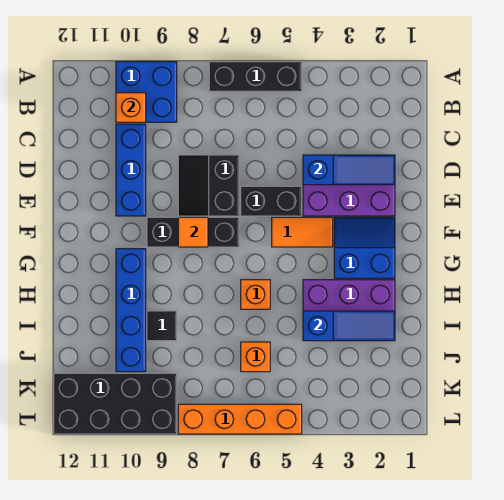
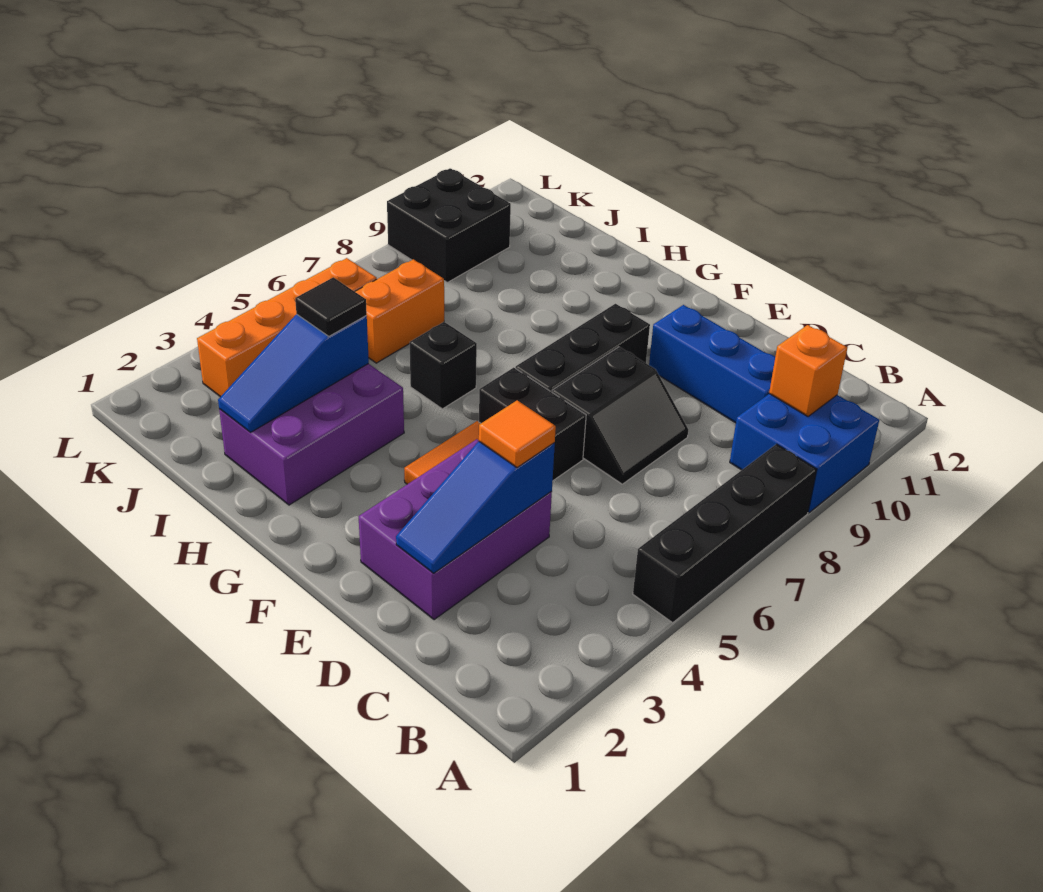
black 1x3 brick [209,62,302,91] -> black 1x4 brick [633,444,817,623]
black 2x2 slope [178,155,239,216] -> black 2x2 slope turned to [552,347,688,484]
black 1x2 brick [241,186,302,216] -> black 1x2 brick turned to [479,368,586,480]
blue 2x2 slope [334,217,395,278] -> none
orange 1x1 tile [178,217,208,247] -> orange 1x1 tile moved to [479,400,556,468]
blue 1x4 brick [116,249,146,372] -> none
orange 1x1 brick [241,280,270,309] -> black 1x1 brick [410,322,477,409]
black 1x1 tile [147,311,177,341] -> black 1x1 tile moved to [295,277,367,336]
orange 1x1 brick [241,342,270,372] -> orange 1x2 brick [355,259,444,363]
black 2x4 brick [54,373,177,434] -> black 2x2 brick [387,168,511,282]
orange 1x4 brick [178,404,302,434] -> orange 1x4 brick moved to [197,258,377,397]

